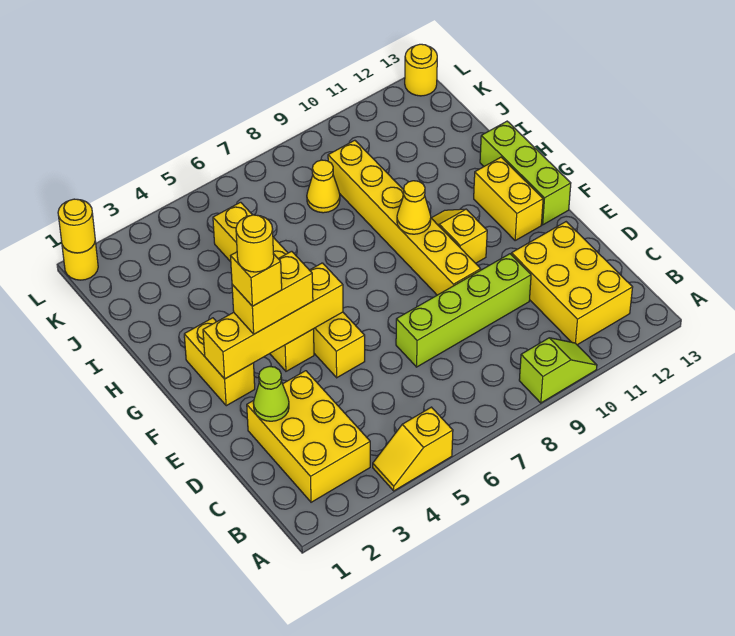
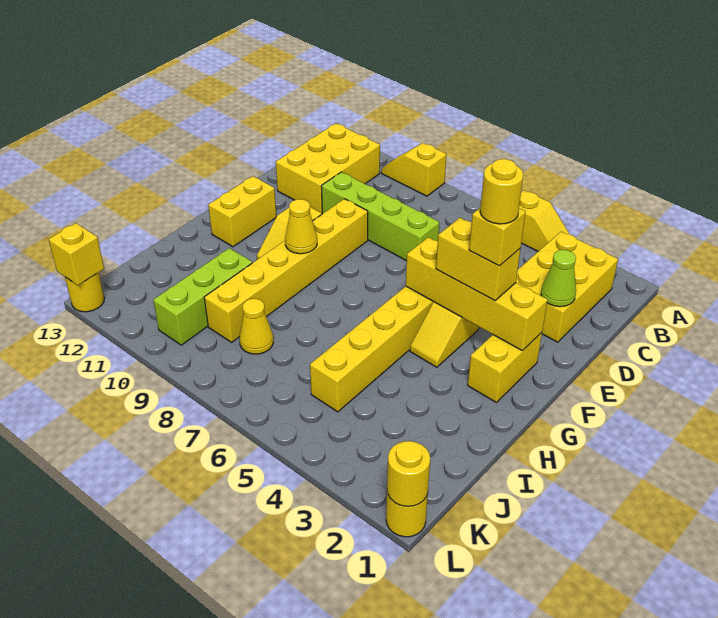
lime 1x2 slope [519,338,597,403] -> yellow 1x2 slope [382,143,446,196]
lime 1x3 brick [480,121,571,225] -> lime 1x3 brick moved to [153,248,252,345]
none -> yellow 1x1 brick [49,223,104,285]

